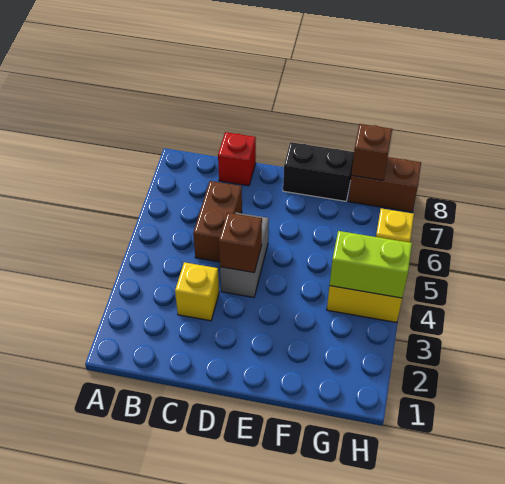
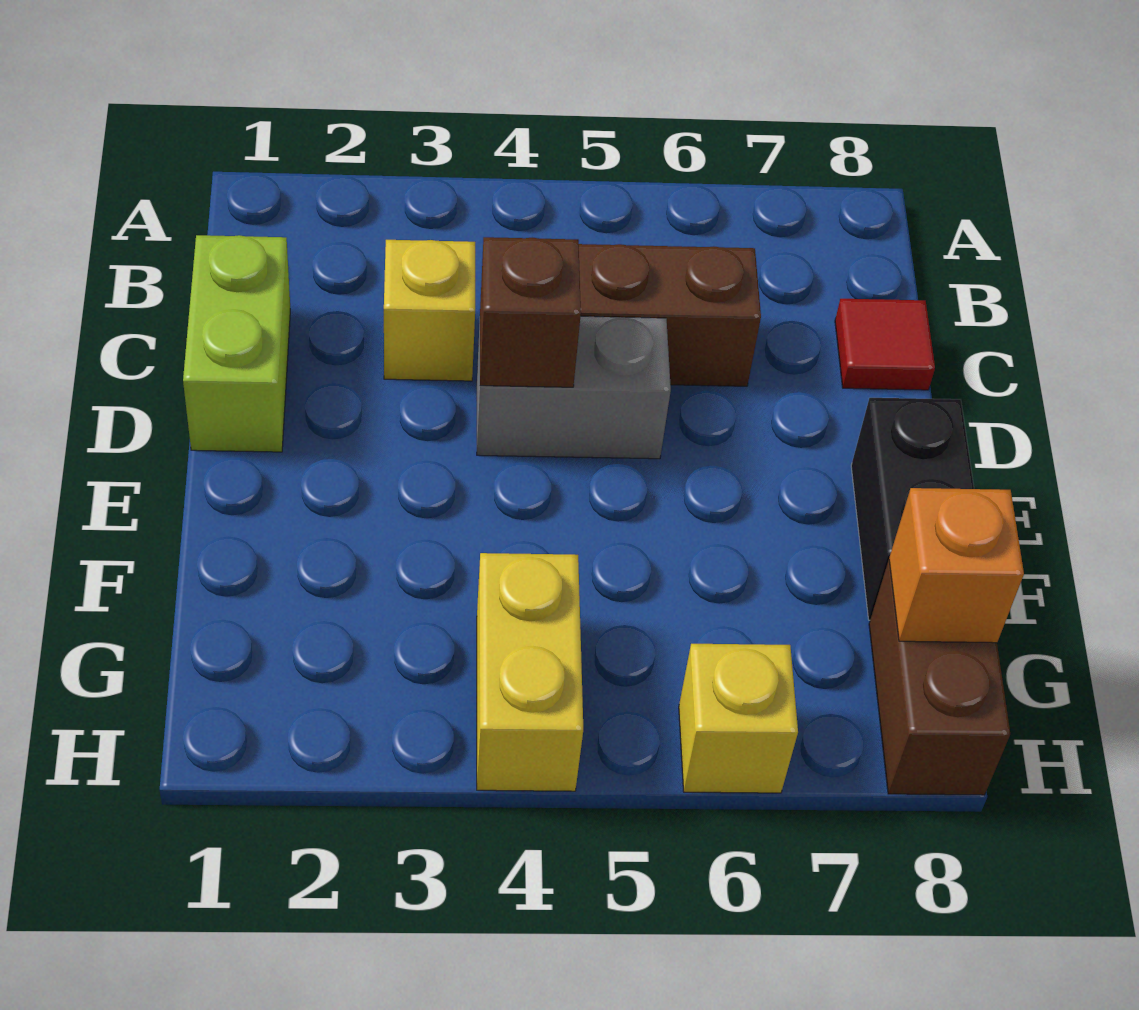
red 1x1 brick [218,132,256,186] -> red 1x1 tile [835,299,935,390]
lime 1x2 brick [329,231,412,298] -> lime 1x2 brick moved to [183,235,290,452]
brown 1x1 brick [351,124,392,180] -> orange 1x1 brick [889,488,1024,643]

